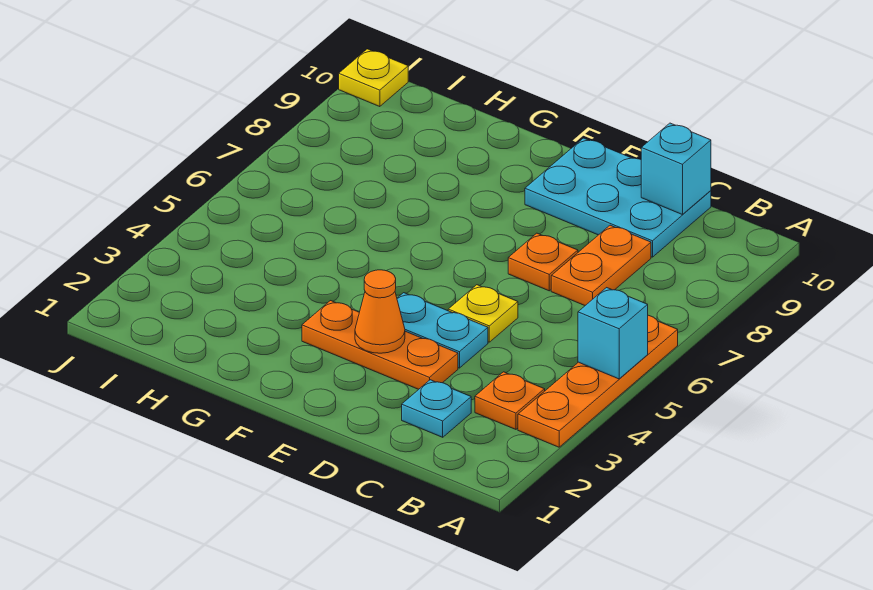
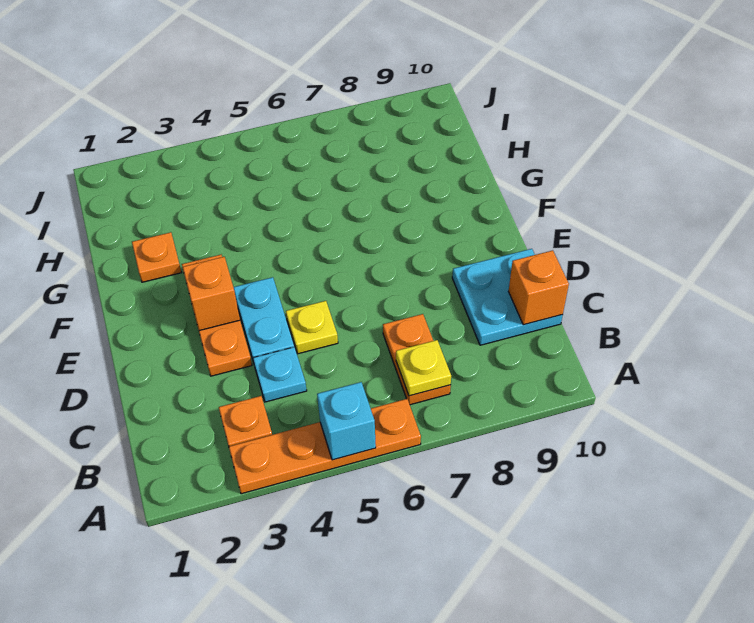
cyan 1x1 plate [402,380,471,437] -> cyan 1x1 plate moved to [253,347,307,402]
orange 1x2 plate [551,225,651,305] -> orange 1x2 plate turned to [383,314,451,405]
cyan 2x3 plate [525,138,711,257] -> cyan 2x2 plate [452,249,563,345]
cyan 1x1 brick [641,123,711,215] -> orange 1x1 brick [509,250,569,325]
orange 1x1 plate [508,233,578,291] -> orange 1x1 plate moved to [132,232,182,282]
orange 1x1 cone [355,270,405,353] -> orange 1x1 brick [183,257,240,331]
yellow 1x1 plate [339,49,408,107] -> yellow 1x1 plate moved to [396,340,451,396]

